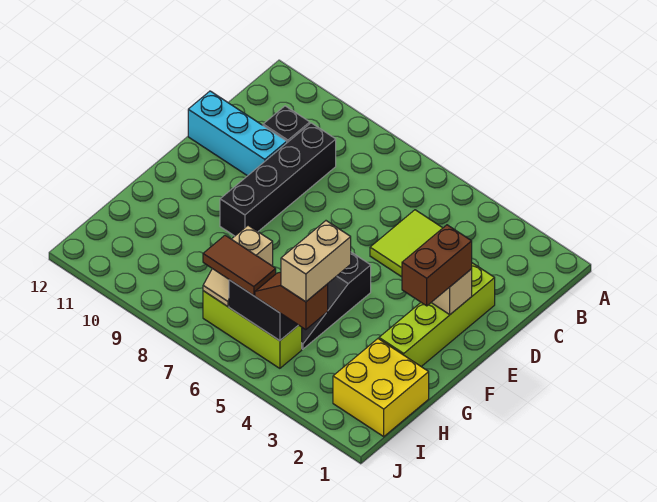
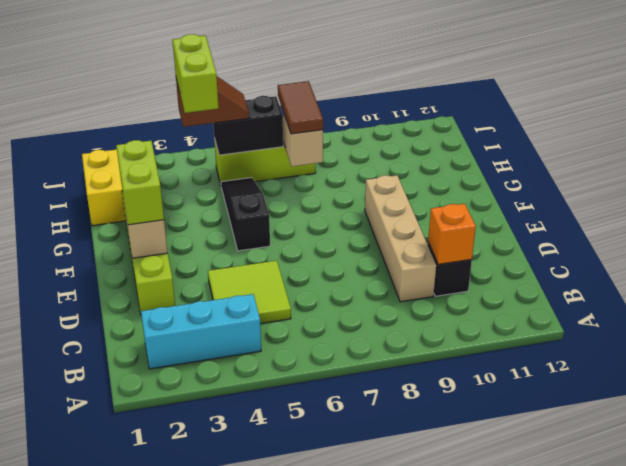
black 1x4 brick [220,123,336,236] -> tan 1x4 brick [365,175,436,302]
none -> orange 1x1 brick [428,204,476,264]
cyan 1x3 brick [188,91,287,176] -> cyan 1x3 brick moved to [141,294,261,369]
brown 1x2 brick [402,225,472,306] -> lime 1x2 brick [116,140,164,225]
tan 1x2 brick [281,221,351,302] -> lime 1x2 brick [173,34,219,113]
brown 1x2 tile [203,235,276,296] -> brown 1x2 tile turned to [278,81,323,134]

